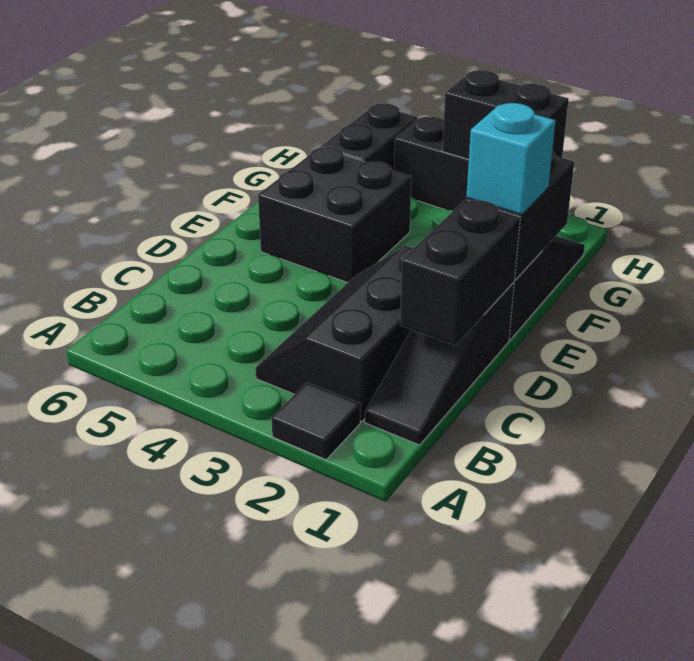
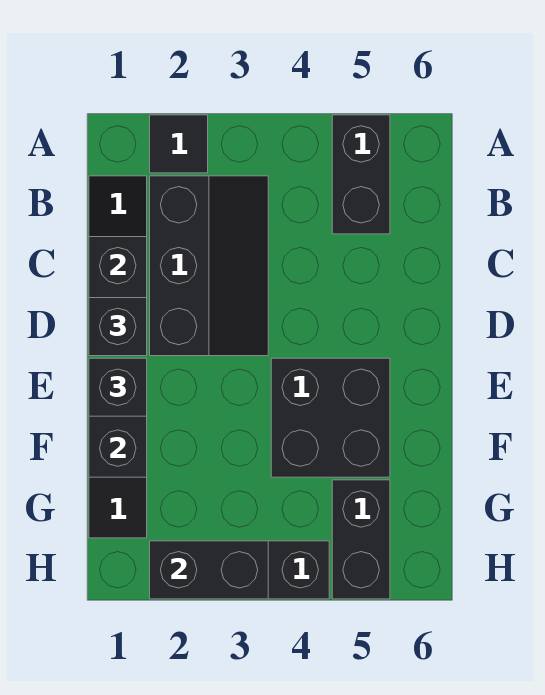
none -> black 1x2 brick [332,115,390,234]
none -> black 1x1 brick [89,298,147,356]
cyan 1x1 brick [466,103,556,215] -> black 1x1 brick [89,358,147,416]

